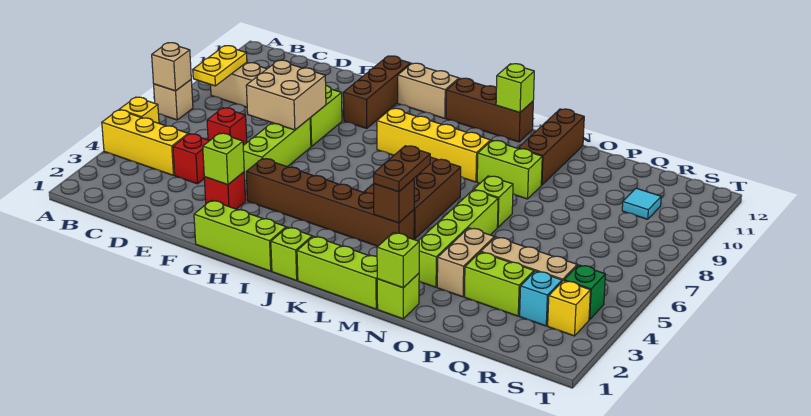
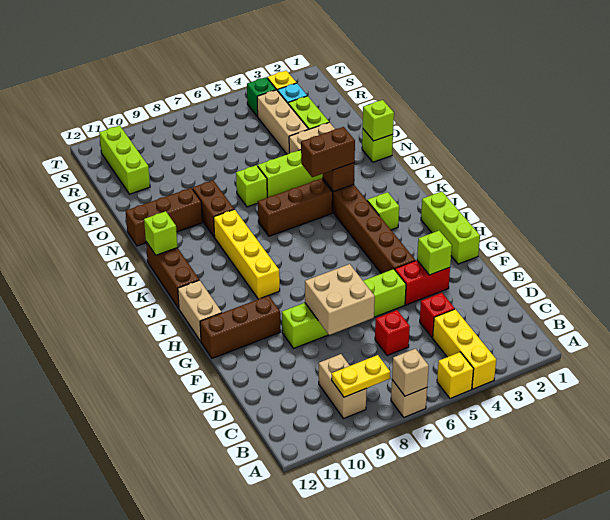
red 1x1 brick [204,172,246,209] -> red 1x2 brick [395,260,450,305]
lime 1x1 brick [271,227,312,281] -> lime 1x1 brick moved to [367,192,399,230]
lime 1x3 brick [297,236,378,309] -> lime 1x3 brick moved to [99,125,150,194]
brown 2x3 brick [364,157,461,239] -> brown 1x3 brick [258,179,333,236]
brown 1x2 plate [374,146,430,192] -> brown 1x2 brick [301,127,355,177]
lime 1x2 brick [477,140,542,199] -> brown 1x2 brick [192,180,234,237]
cyan 1x1 tile [622,188,661,219] -> none

